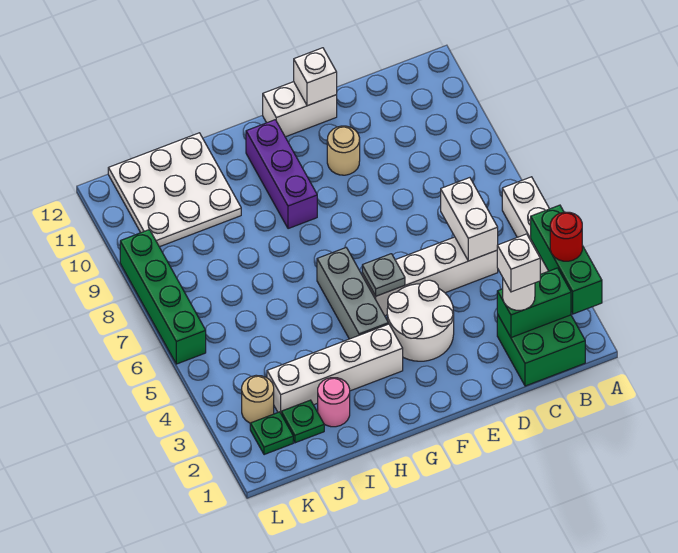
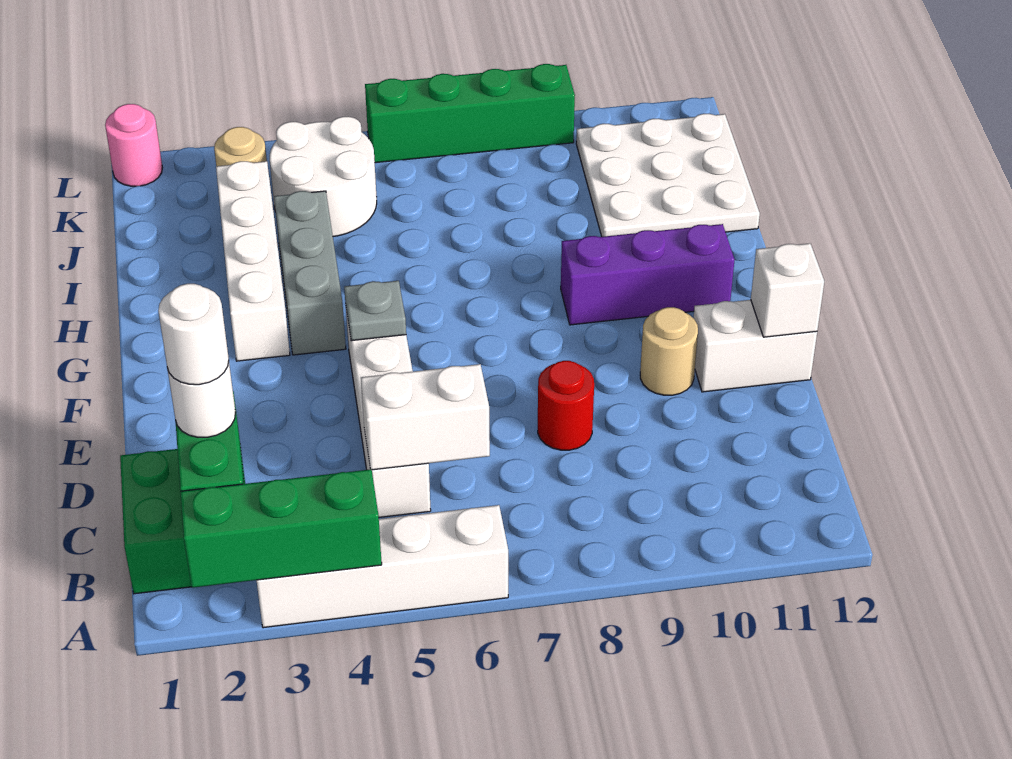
red 1x1 round brick [550,212,582,261] -> red 1x1 round brick moved to [538,361,594,450]
white 1x1 brick [497,234,540,292] -> white 1x1 round brick [158,284,229,385]
white 2x2 round brick [387,280,454,361] -> white 2x2 round brick moved to [270,117,377,237]
white 1x2 brick [263,82,337,137] -> white 1x2 brick turned to [694,300,817,392]
grey 1x3 brick [317,248,388,339] -> grey 1x3 brick turned to [274,191,346,355]
pink 1x1 round brick [318,378,350,427] -> pink 1x1 round brick moved to [105,104,162,186]
green 1x1 plate [281,400,324,443] -> none
green 1x1 plate [250,412,293,455] -> none

